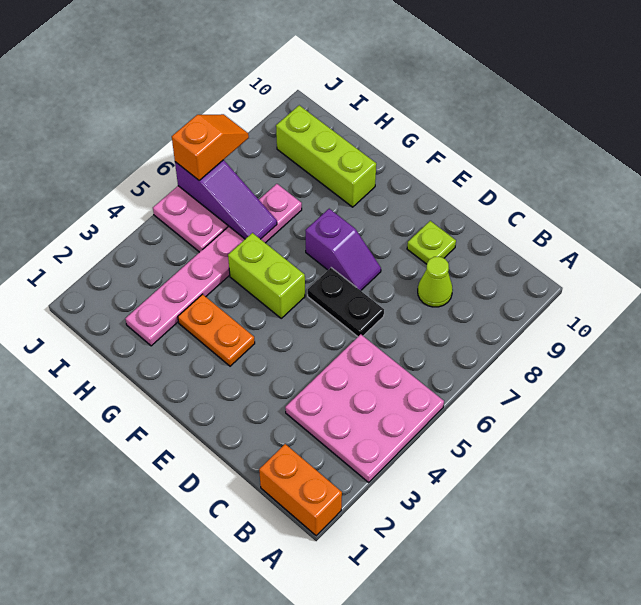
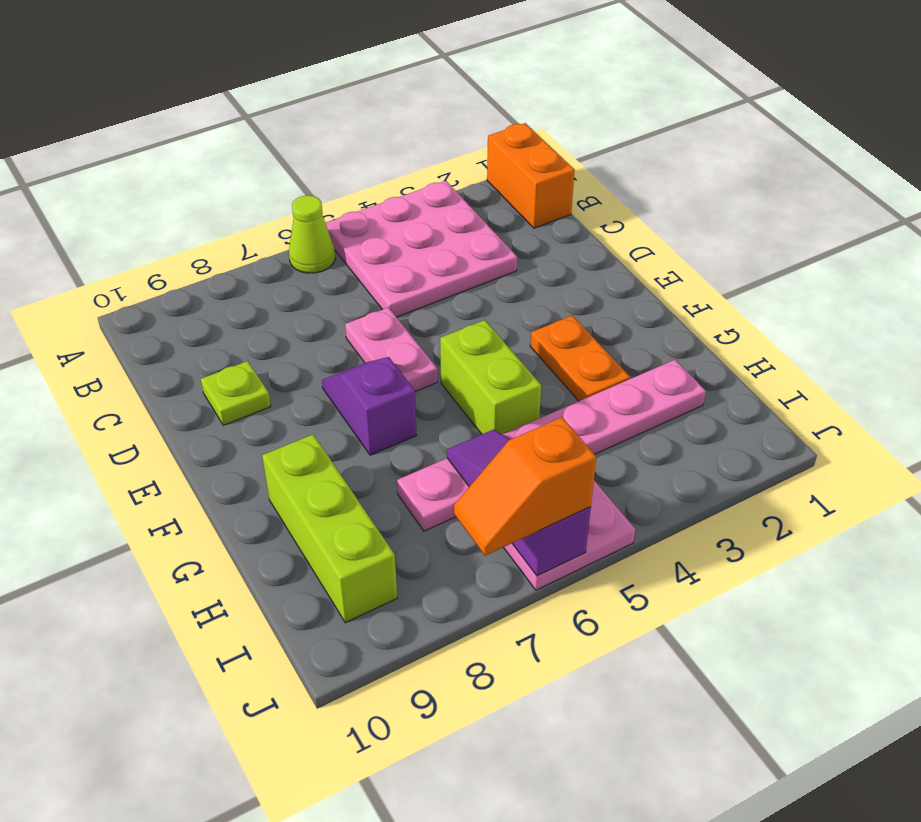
lime 1x1 cone [418,257,453,307] -> lime 1x1 cone moved to [289,196,335,273]
black 1x2 plate [308,268,384,337] -> pink 1x2 plate [345,307,437,392]

